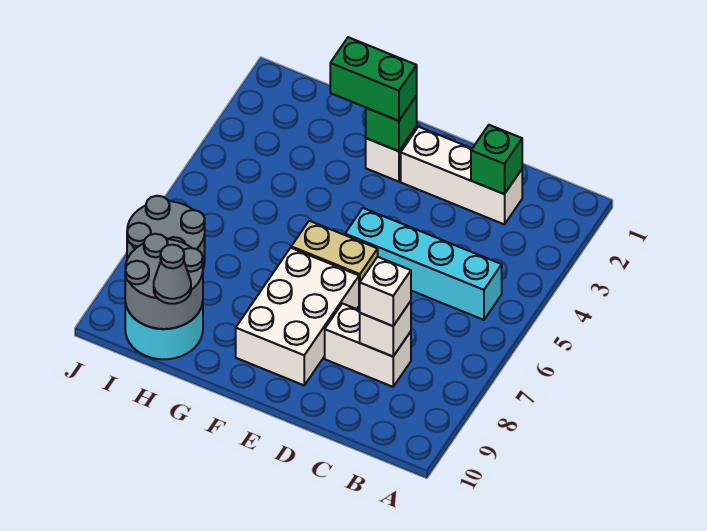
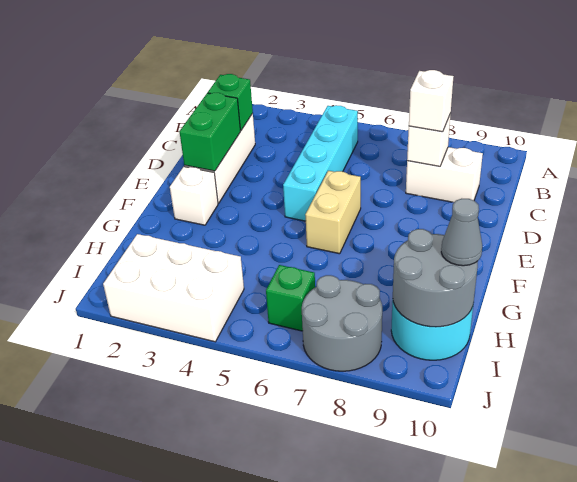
white 1x2 brick [325,303,411,387] -> white 1x2 brick turned to [406,147,483,202]
white 2x3 brick [236,248,359,385] -> white 2x3 brick moved to [103,234,244,342]
green 1x1 brick [366,96,417,151] -> green 1x1 brick moved to [266,265,315,331]
green 1x2 brick [330,37,417,121] -> green 1x2 brick moved to [179,93,241,171]

